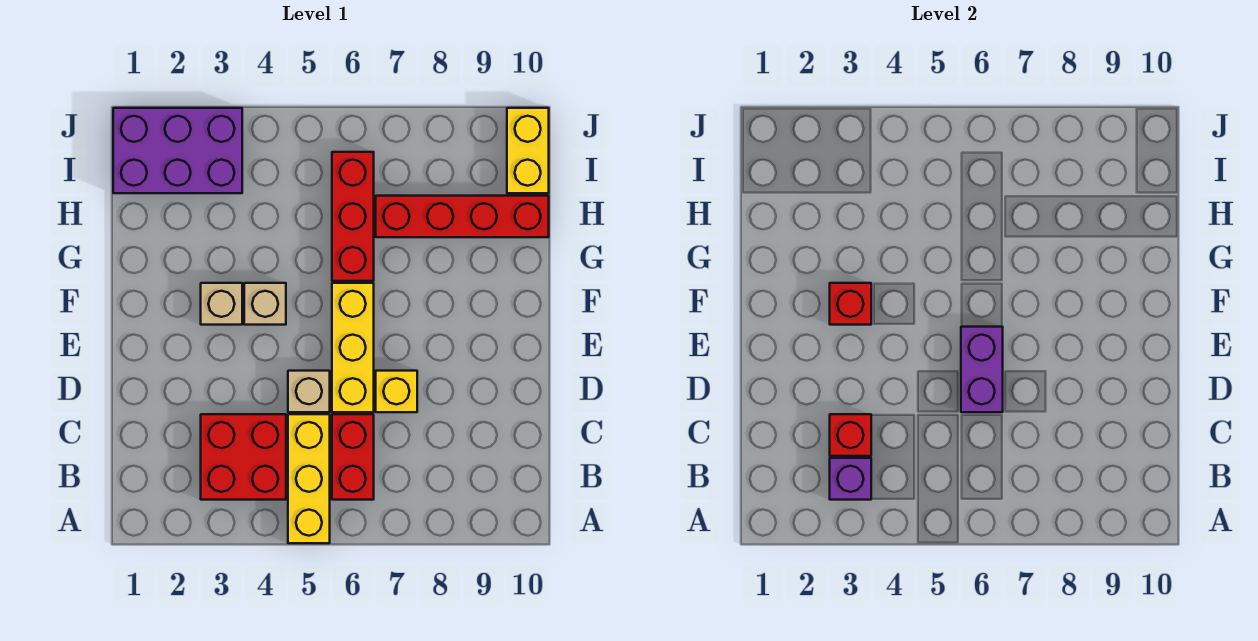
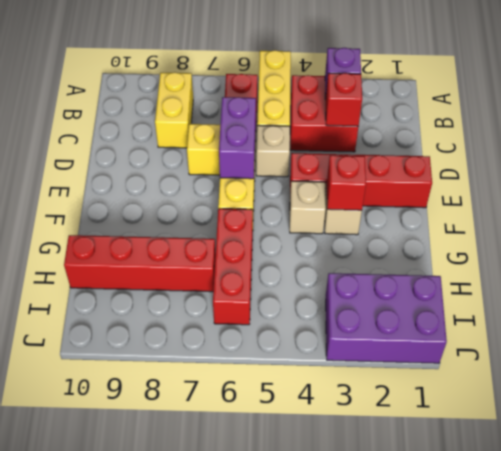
none -> red 1x4 brick [290,153,432,208]
yellow 1x2 brick [507,108,549,193] -> yellow 1x2 brick moved to [155,72,193,148]

